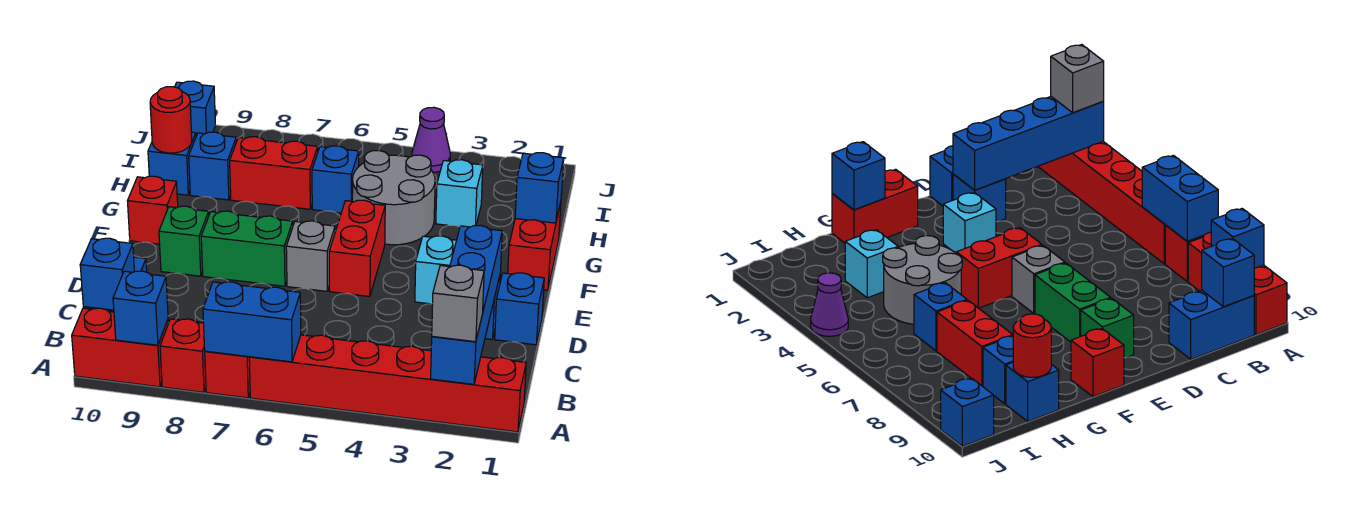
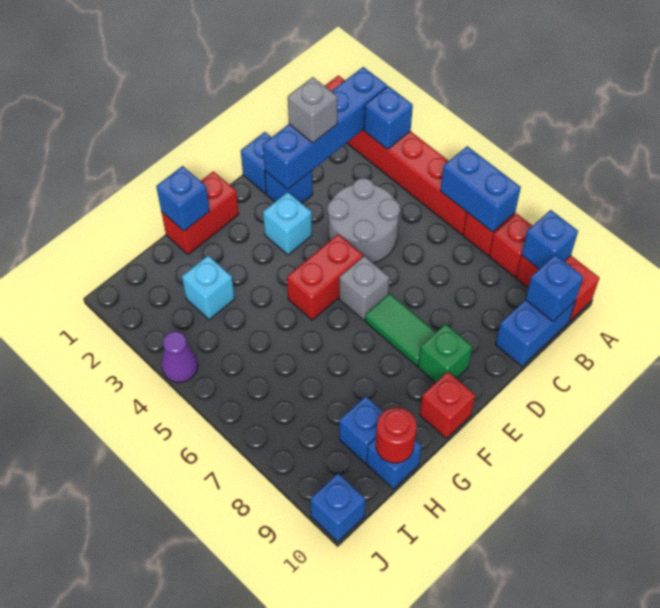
grey 1x1 brick [432,265,484,342] -> grey 1x1 brick moved to [288,77,337,143]
green 1x2 brick [201,211,293,286] -> green 1x2 tile [365,294,436,366]
grey 2x2 round brick [352,151,435,245] -> grey 2x2 round brick moved to [328,178,400,263]
blue 1x1 brick [312,146,359,213] -> blue 1x1 brick moved to [364,86,413,149]
red 1x2 brick [230,137,318,209] -> none

